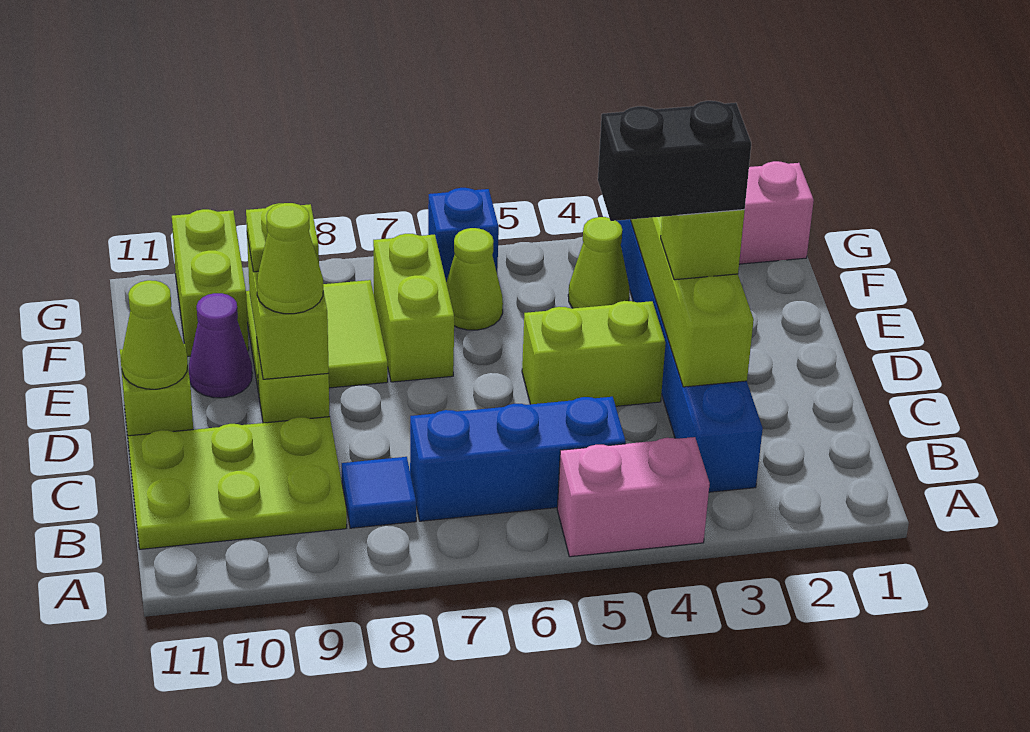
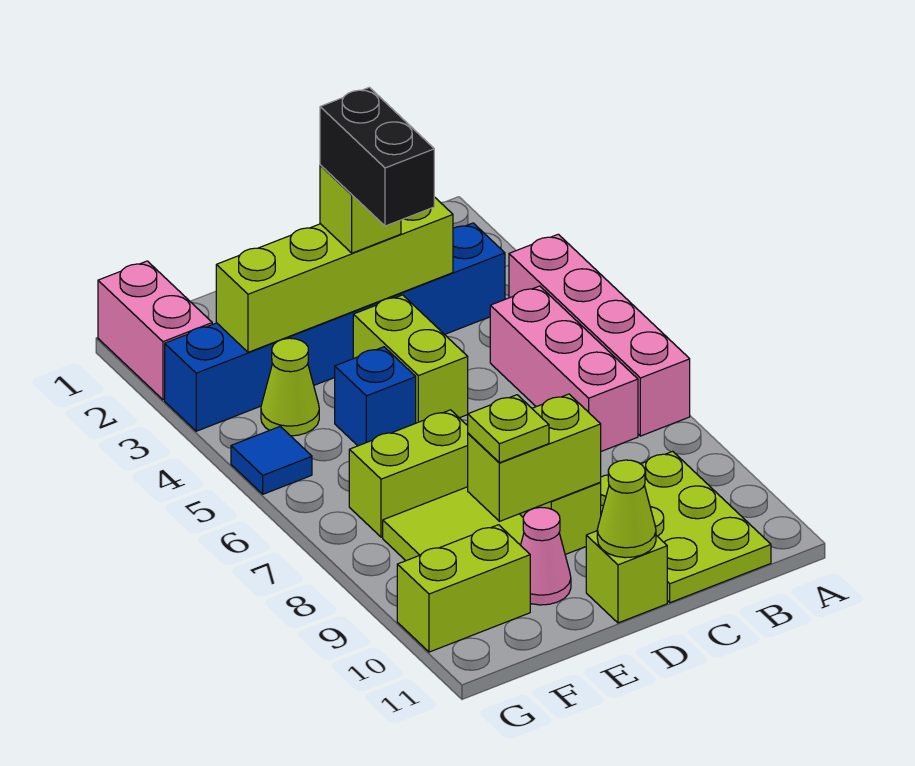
pink 1x2 brick [557,437,710,557] -> pink 1x4 brick [509,234,690,436]
blue 1x3 brick [410,397,626,521] -> pink 1x3 brick [490,286,638,451]
blue 1x1 tile [342,457,416,528] -> blue 1x1 tile moved to [231,426,312,494]
lime 1x1 cone [257,203,323,314] -> none
purple 1x1 cone [188,293,252,398] -> pink 1x1 cone [521,507,571,605]
lime 1x1 cone [446,228,503,330] -> none
blue 1x1 brick [428,188,499,282] -> blue 1x1 brick moved to [335,347,416,446]

